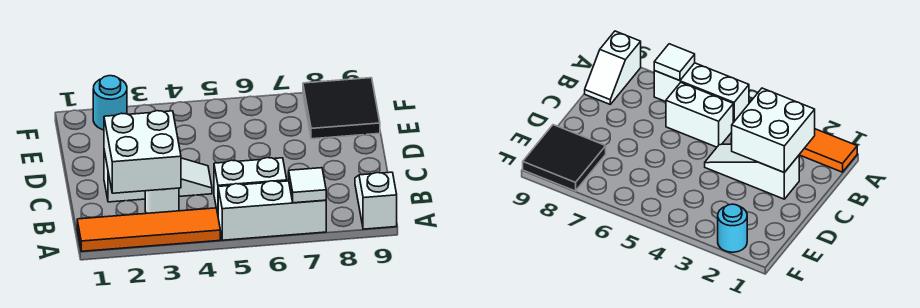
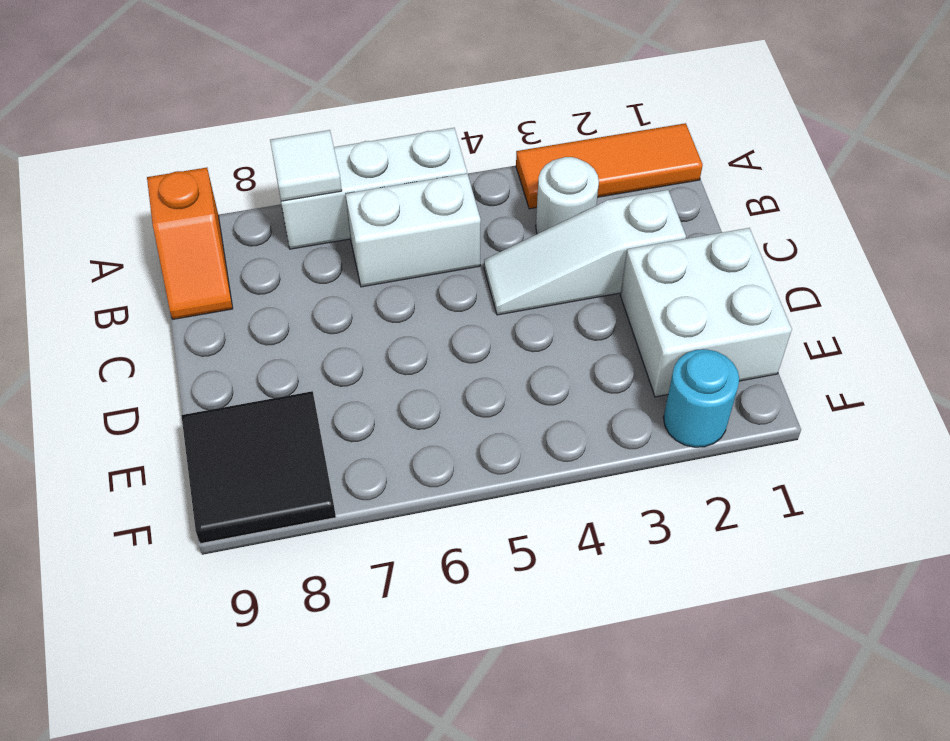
orange 1x4 tile [77,208,220,251] -> orange 1x3 tile [516,123,703,209]
white 1x2 slope [355,172,397,229] -> orange 1x2 slope [147,168,233,319]
white 2x2 brick [104,111,181,193] -> white 2x2 brick moved to [620,228,792,397]

